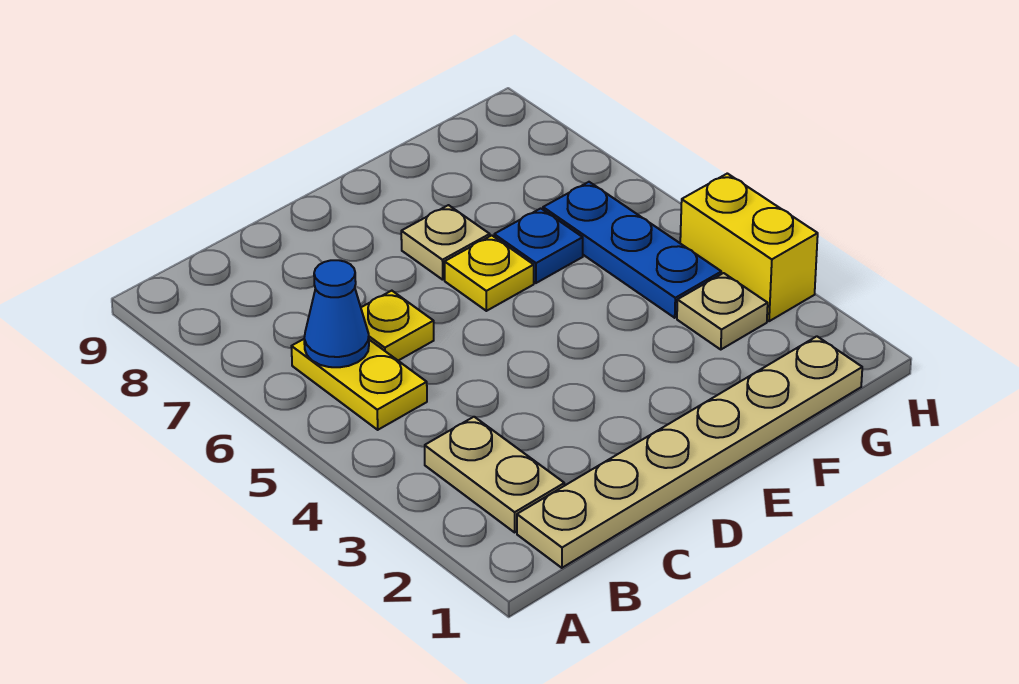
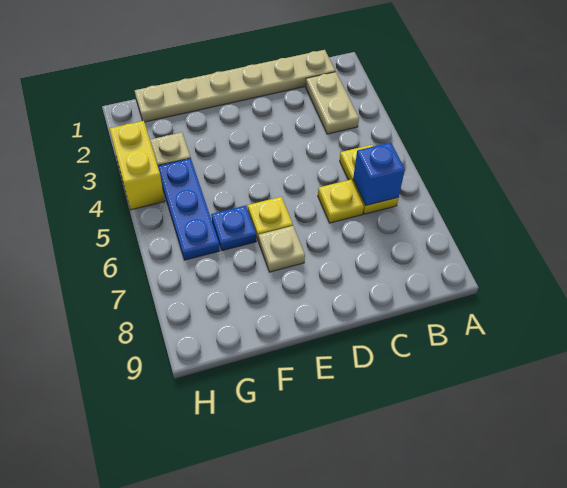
blue 1x1 cone [304,260,369,367] -> blue 1x1 brick [353,142,405,205]

